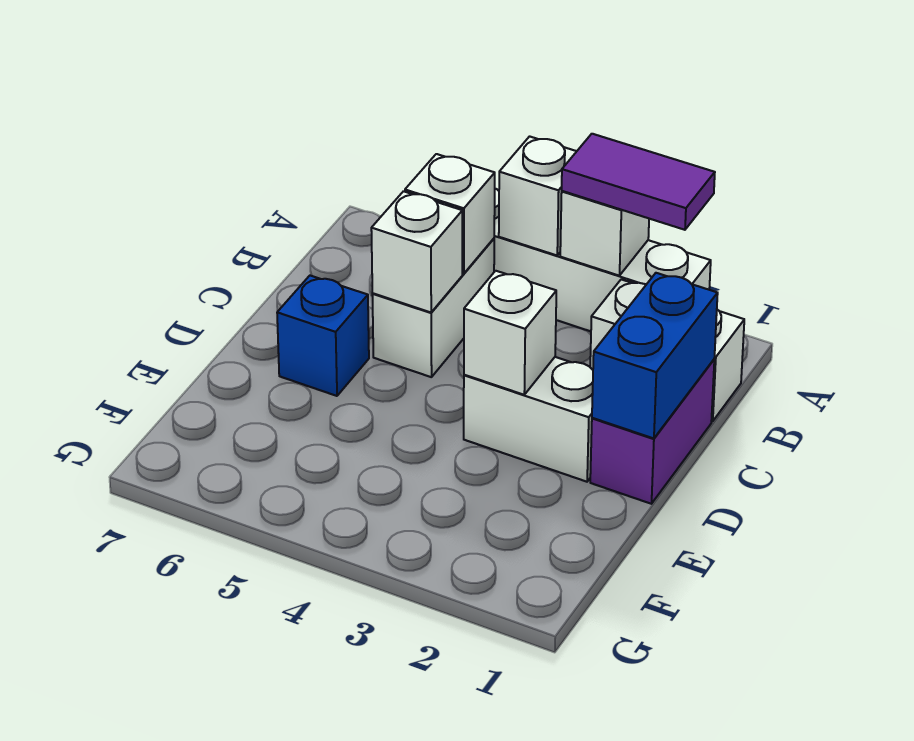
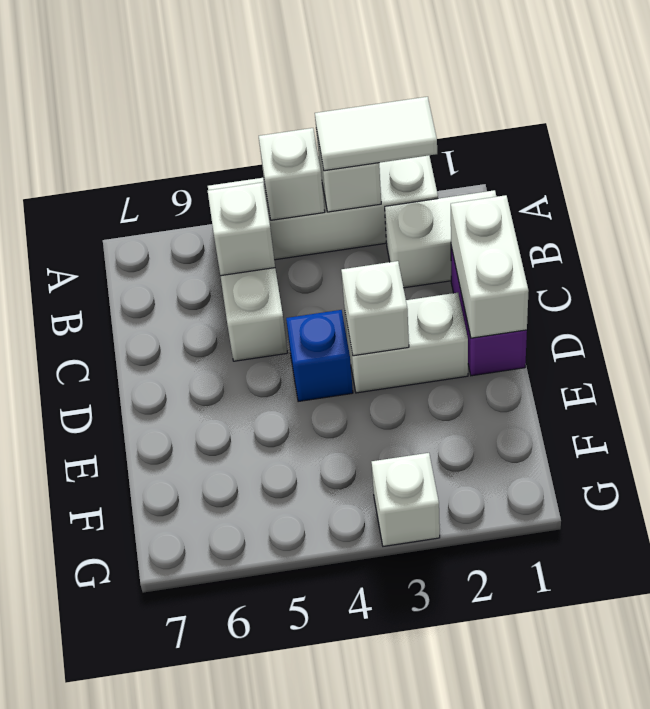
purple 1x2 tile [562,134,715,230] -> white 1x2 tile [315,97,437,171]
blue 1x2 brick [592,273,718,438] -> white 1x2 brick [451,195,529,338]
white 1x1 brick [371,191,462,312] -> white 1x1 brick moved to [371,453,440,546]
blue 1x1 brick [277,276,369,396] -> blue 1x1 brick moved to [286,310,353,402]

